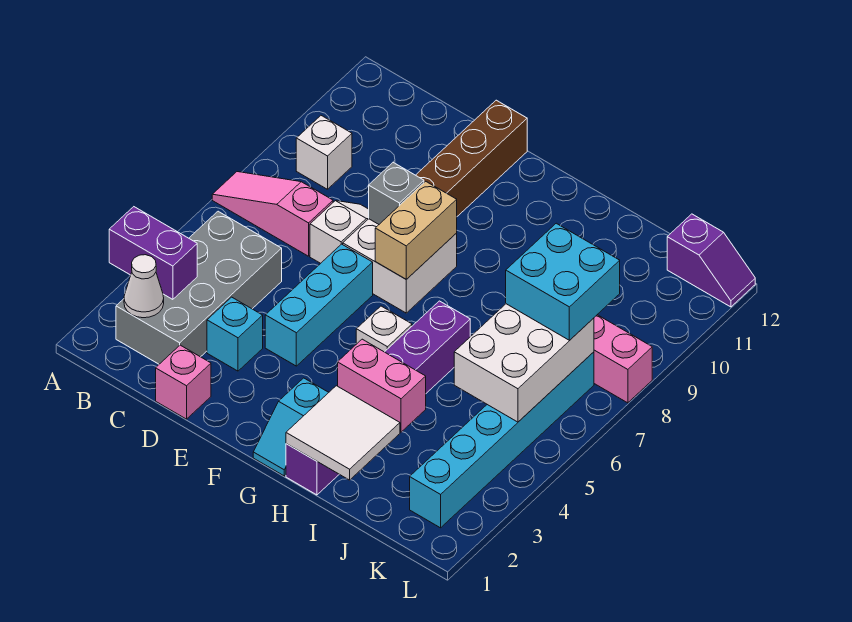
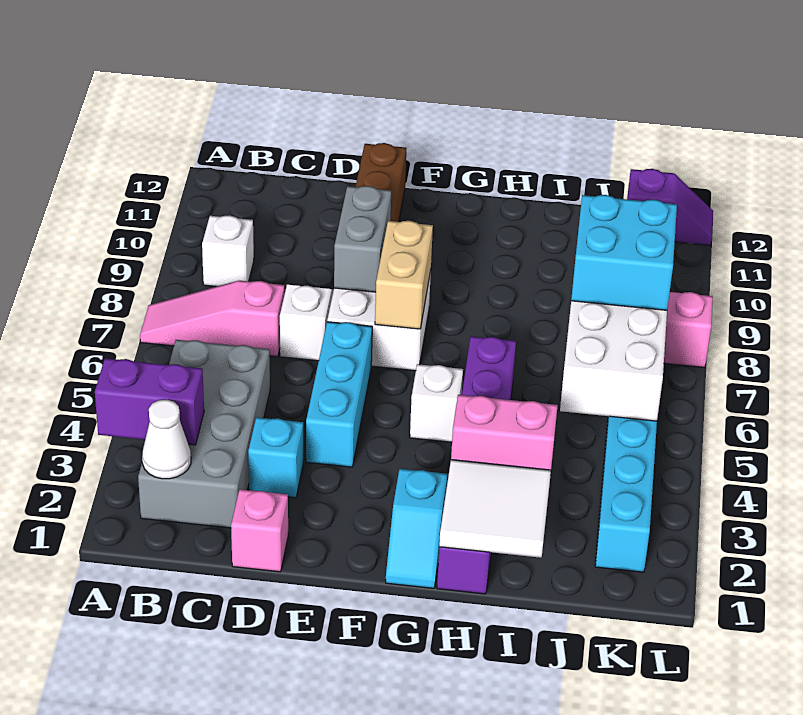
grey 1x1 brick [369,162,424,224] -> grey 1x2 brick [334,186,391,292]

